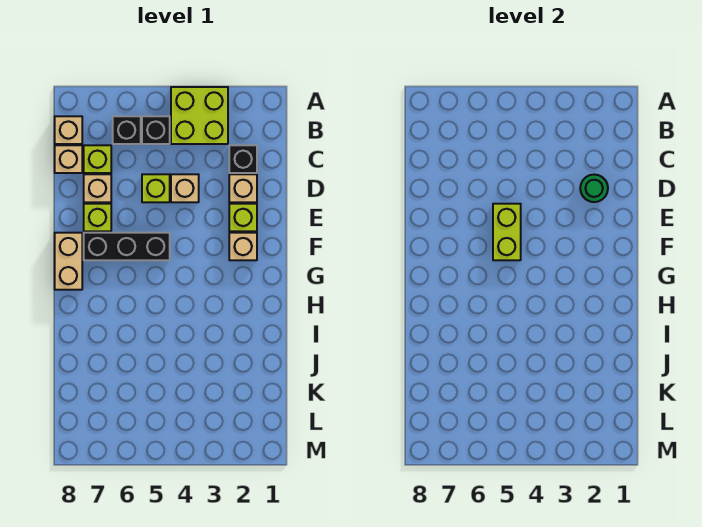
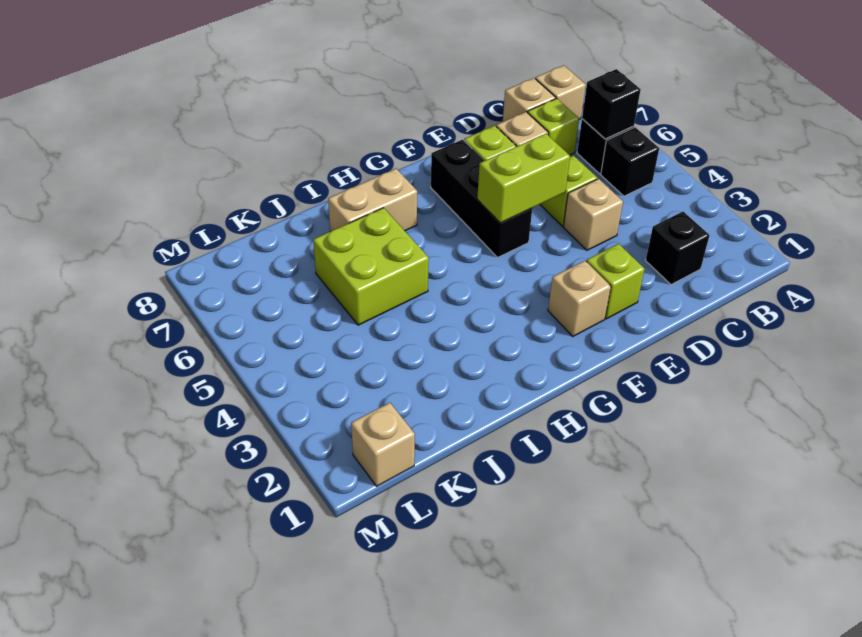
lime 2x2 brick [171,87,228,144] -> lime 2x2 brick moved to [313,208,429,325]
none -> black 1x1 brick [582,69,641,139]
tan 1x1 brick [229,174,257,202] -> tan 1x1 brick moved to [351,403,415,486]
green 1x1 round brick [580,175,608,202] -> none
tan 1x2 brick [55,233,82,290] -> tan 1x2 brick moved to [328,169,417,231]

